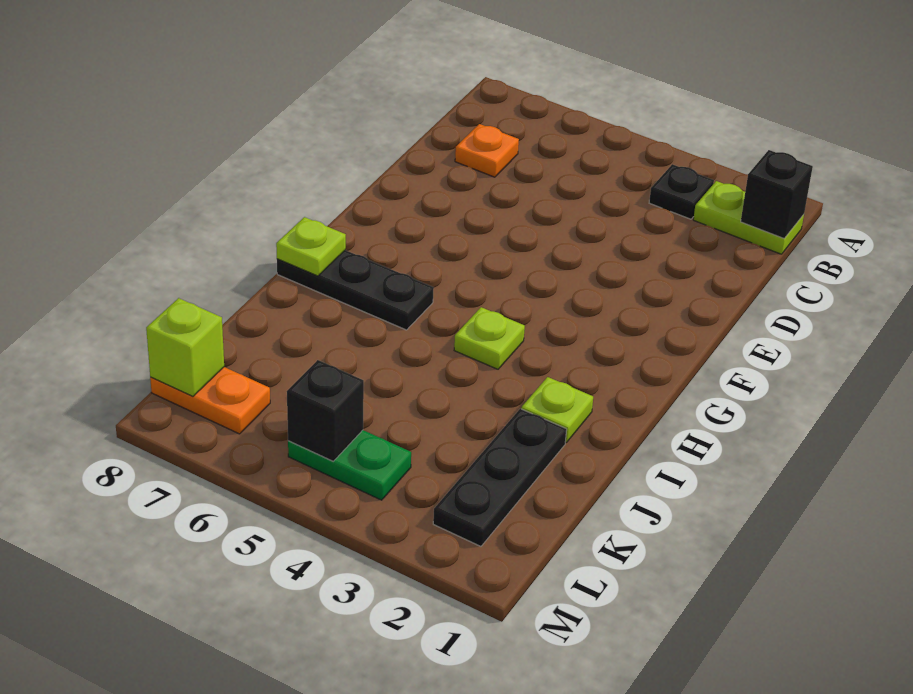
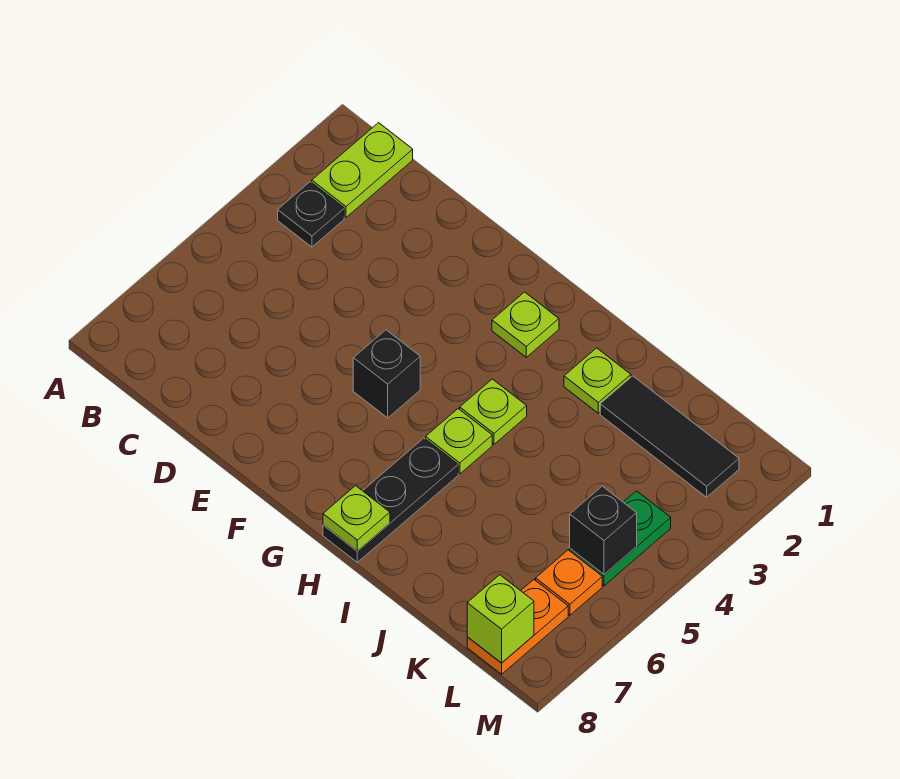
black 1x1 brick [741,150,813,238] -> black 1x1 brick moved to [353,330,420,418]
orange 1x1 plate [455,124,519,177] -> orange 1x1 plate moved to [536,550,602,615]
none -> lime 1x1 plate [492,292,559,357]
none -> lime 1x1 plate [426,409,492,474]
black 1x3 plate [433,409,567,546] -> black 1x3 tile [600,376,739,497]

